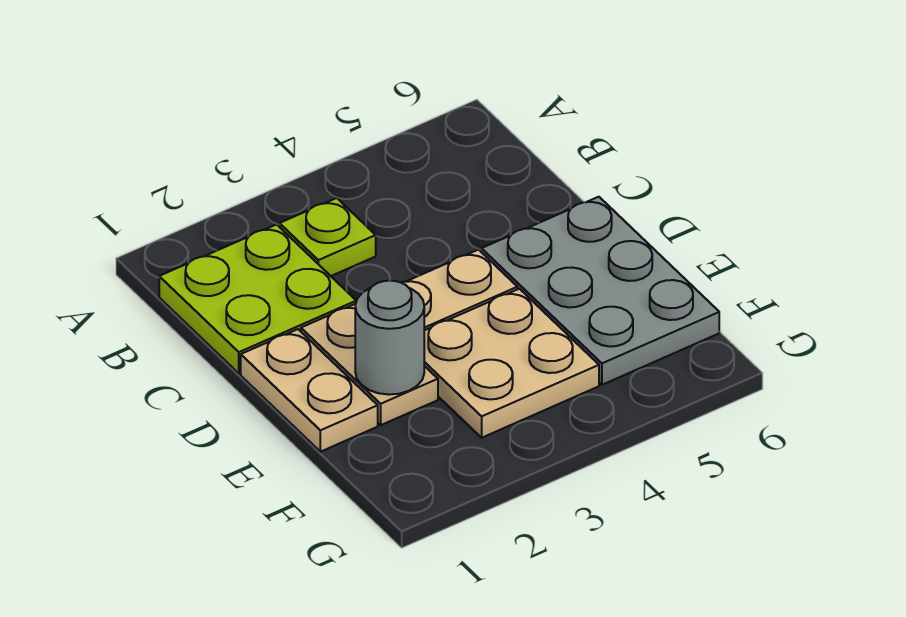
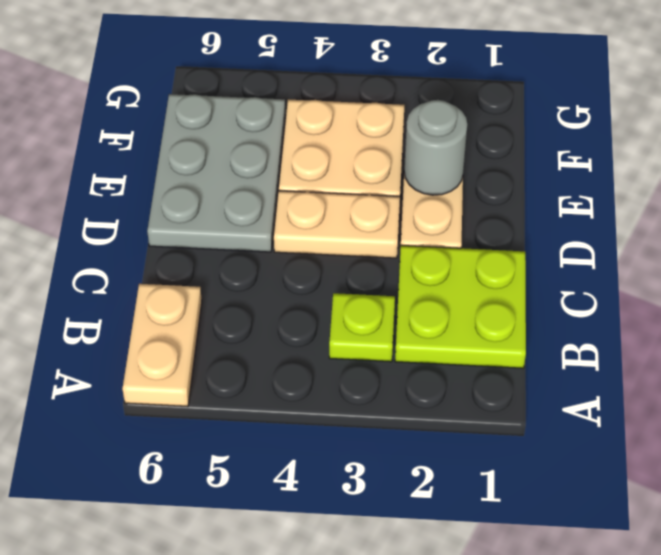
tan 1x2 plate [241,329,378,452] -> tan 1x2 plate moved to [122,284,202,407]

